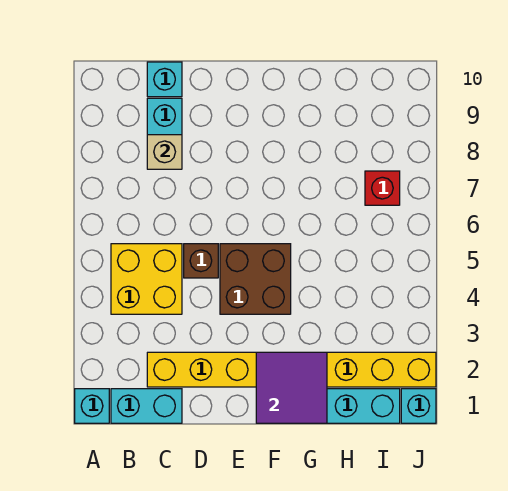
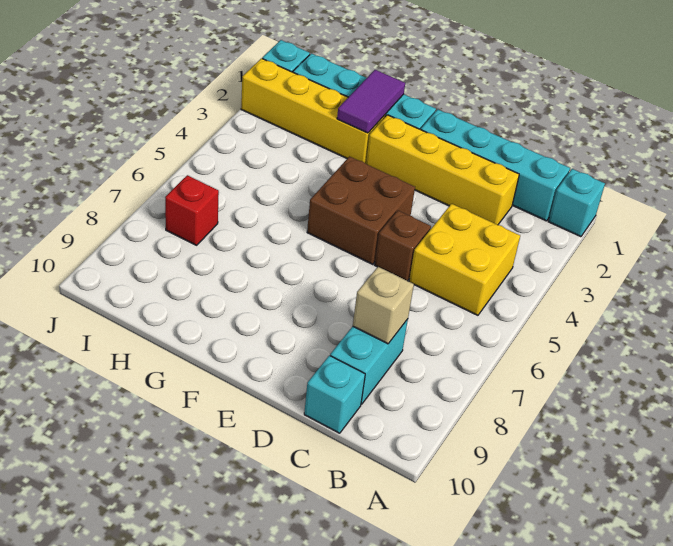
cyan 1x2 brick [111,389,182,423] -> cyan 1x4 brick [421,109,570,221]
purple 2x2 tile [256,352,327,423] -> purple 1x2 tile [337,70,405,133]

